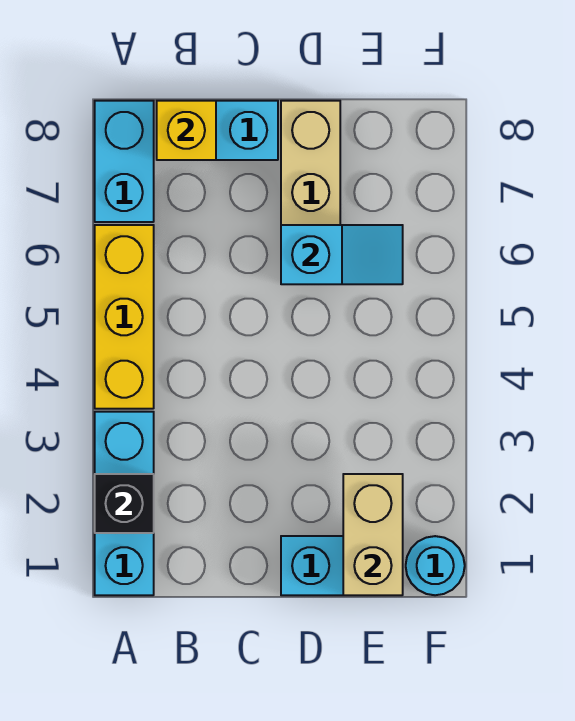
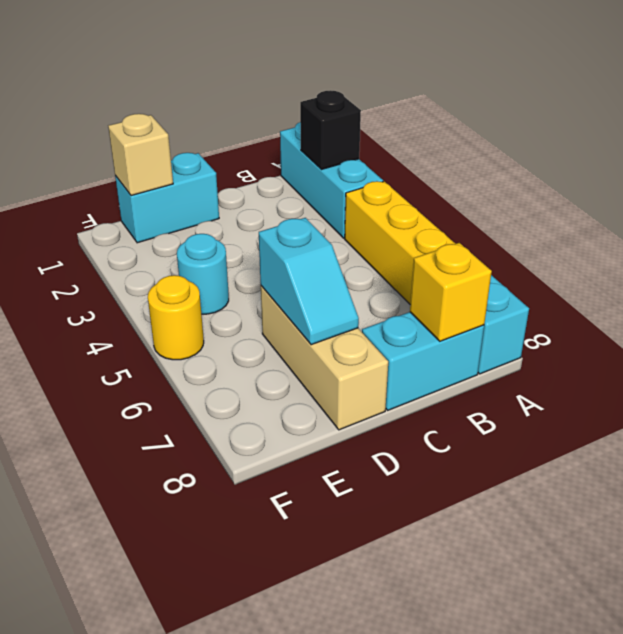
cyan 1x2 slope [281,225,403,284] -> cyan 1x2 slope turned to [259,218,359,345]
tan 1x2 brick [343,474,403,595] -> tan 1x1 brick [108,114,173,196]
cyan 1x1 round brick [406,536,465,595] -> cyan 1x1 round brick moved to [177,234,229,314]
none -> yellow 1x1 round brick [148,275,204,360]

